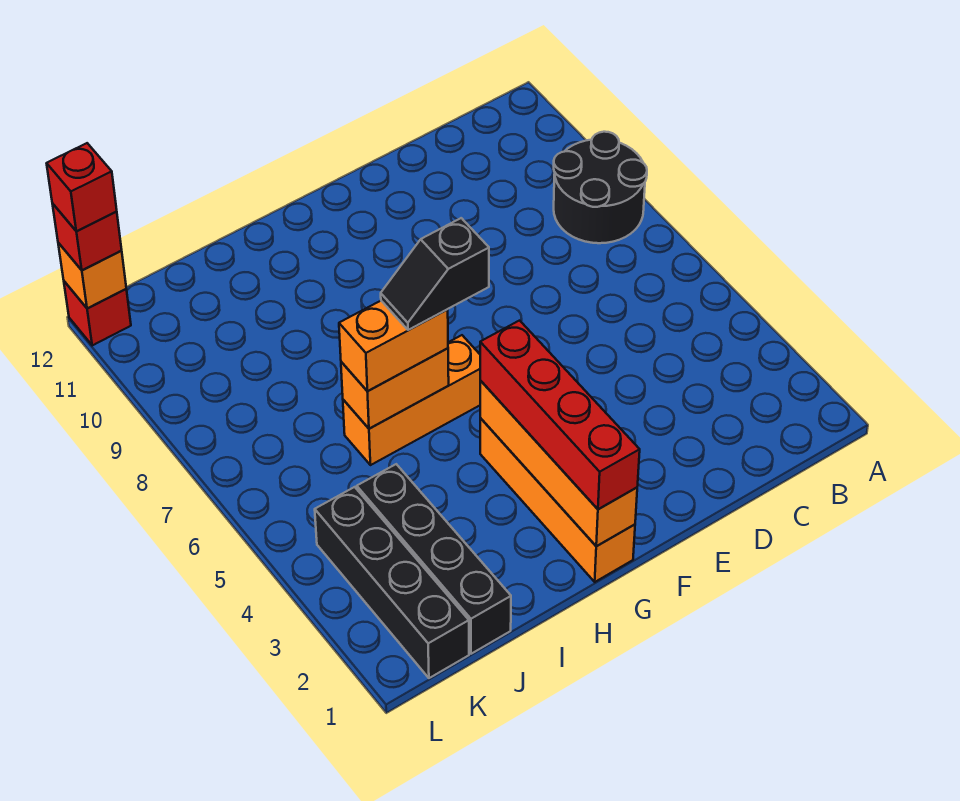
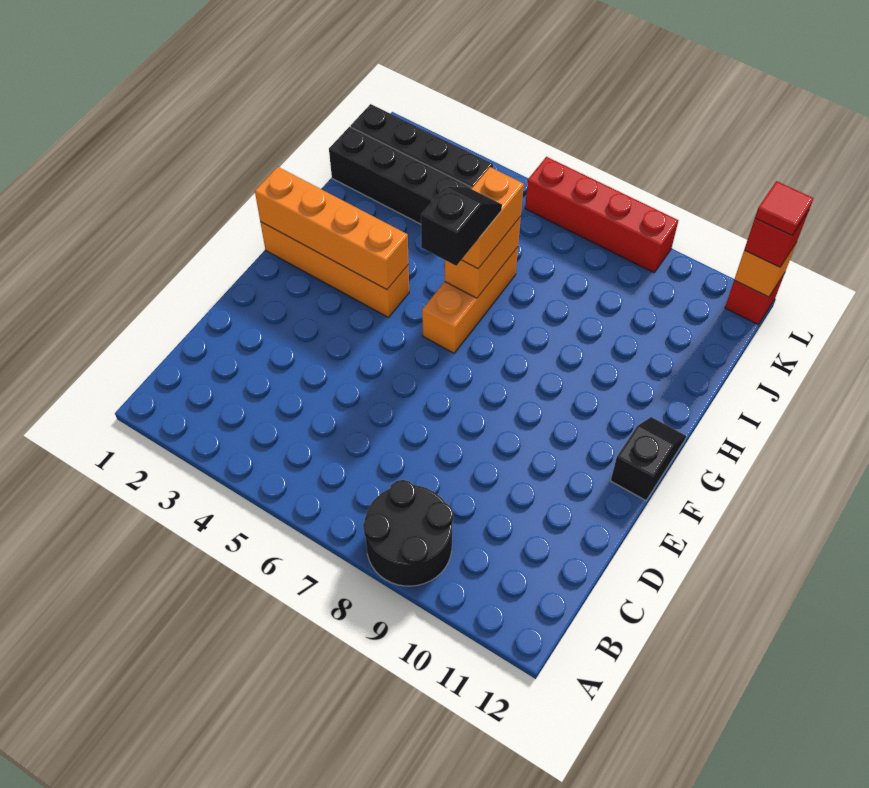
none -> black 1x2 slope [611,417,686,500]
red 1x4 brick [480,321,640,509] -> red 1x4 brick moved to [525,157,679,273]
red 1x1 brick [47,143,117,231] -> red 1x1 tile [755,181,814,236]

